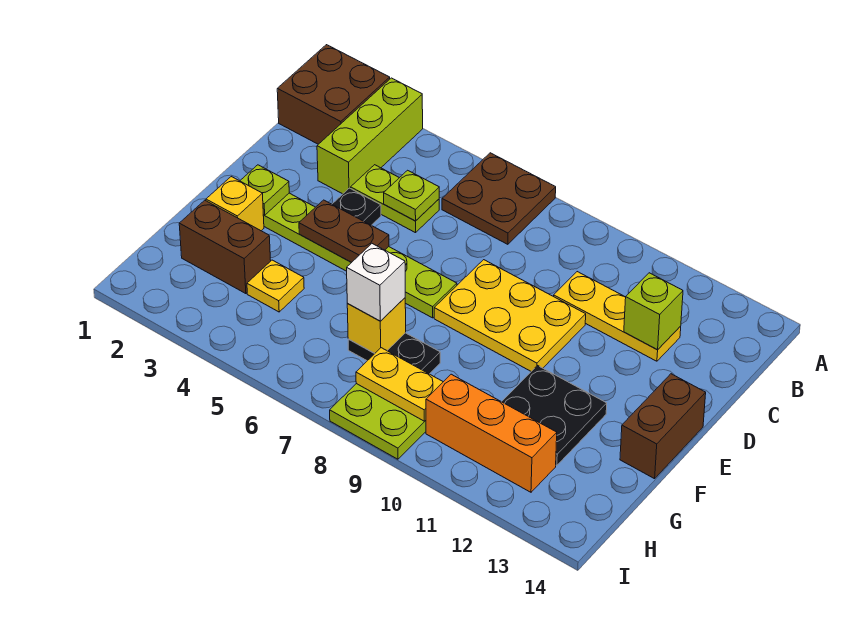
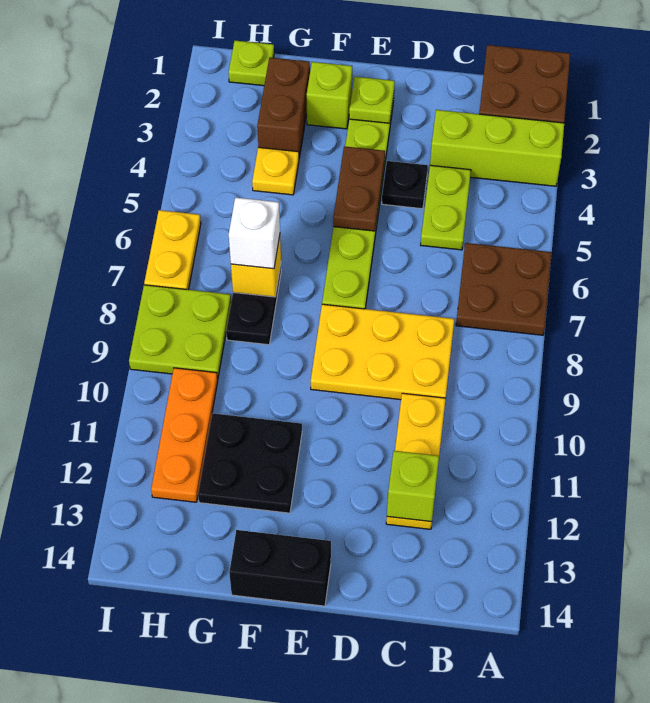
lime 1x1 plate [384,170,439,221] -> lime 1x1 plate moved to [229,40,274,86]
yellow 2x3 plate [434,260,586,371] -> yellow 2x3 plate turned to [311,304,454,400]
brown 1x2 brick [620,374,706,479] -> black 1x2 brick [229,530,331,606]
yellow 1x1 brick [206,177,264,231] -> lime 1x1 brick [307,62,352,129]
yellow 1x2 plate [356,348,443,421] -> yellow 1x2 plate moved to [144,210,201,290]
orange 1x3 brick [426,374,557,492] -> orange 1x3 plate [151,368,218,502]

